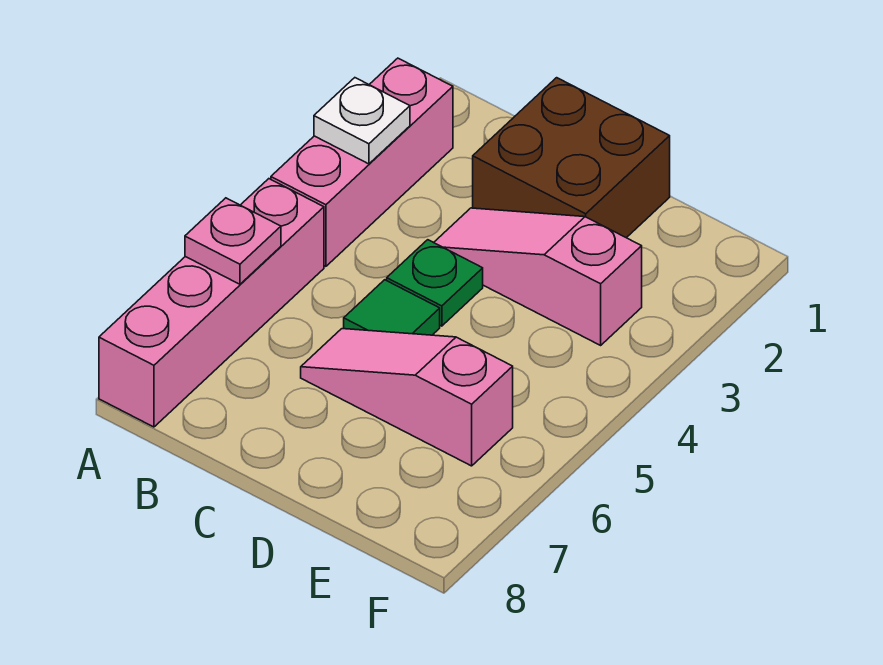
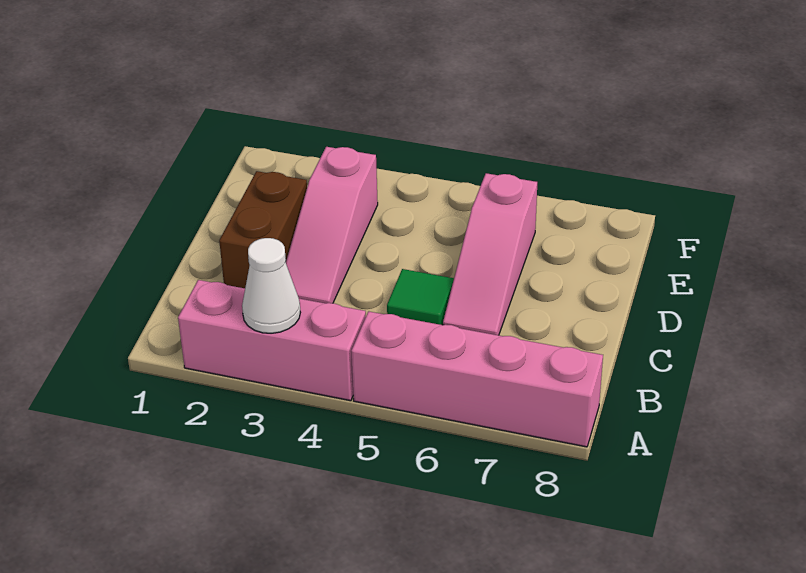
white 1x1 plate [314,78,410,164] -> white 1x1 cone [242,238,300,333]
pink 1x1 plate [185,198,281,284] -> none
brown 2x2 brick [473,78,670,238] -> brown 1x2 brick [219,171,307,288]
green 1x1 plate [387,240,483,326] -> none

